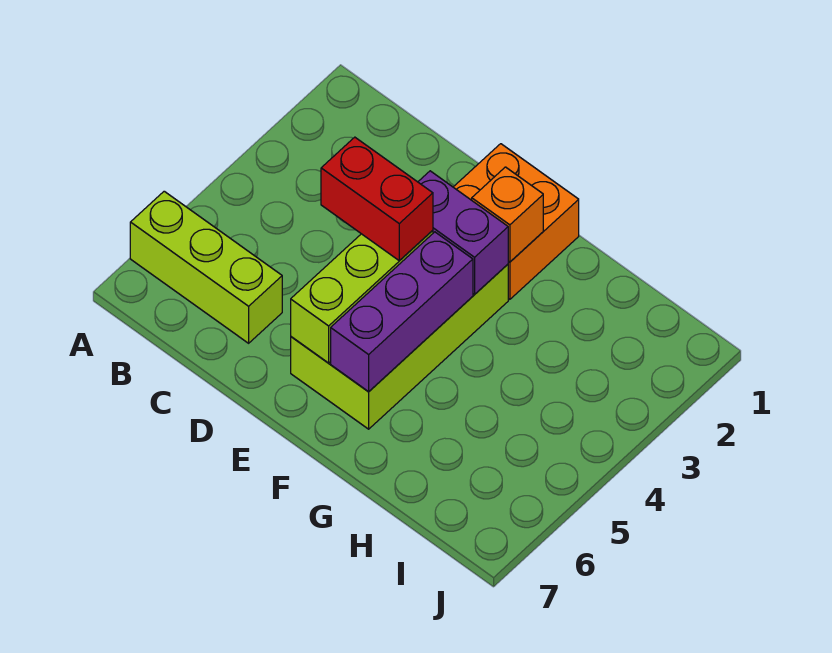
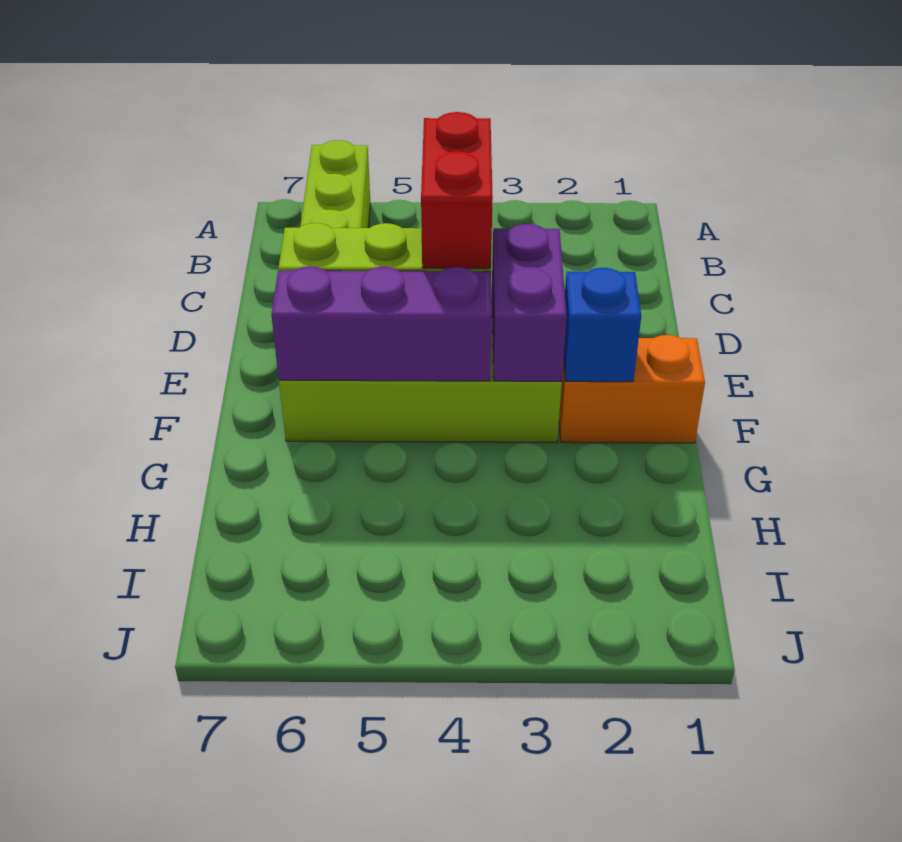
orange 2x2 brick [454,144,579,299] -> orange 1x2 brick [559,335,705,443]
orange 1x1 brick [472,167,543,262] -> blue 1x1 brick [563,268,641,382]

